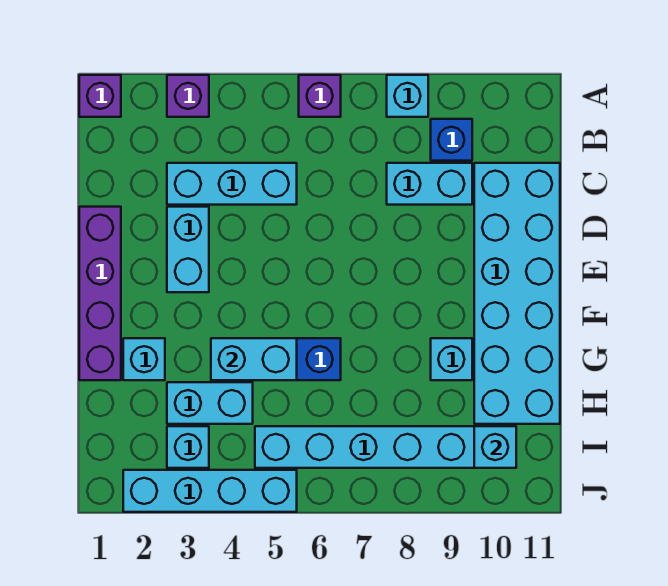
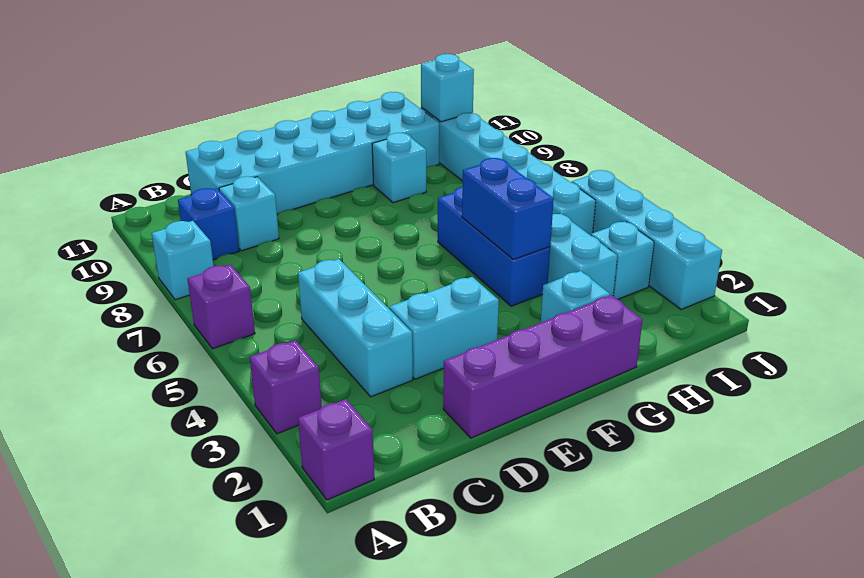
cyan 1x2 brick [387,163,472,205] -> cyan 1x1 brick [219,176,279,251]
cyan 1x2 brick [211,338,297,380] -> blue 1x2 brick [462,158,554,260]

